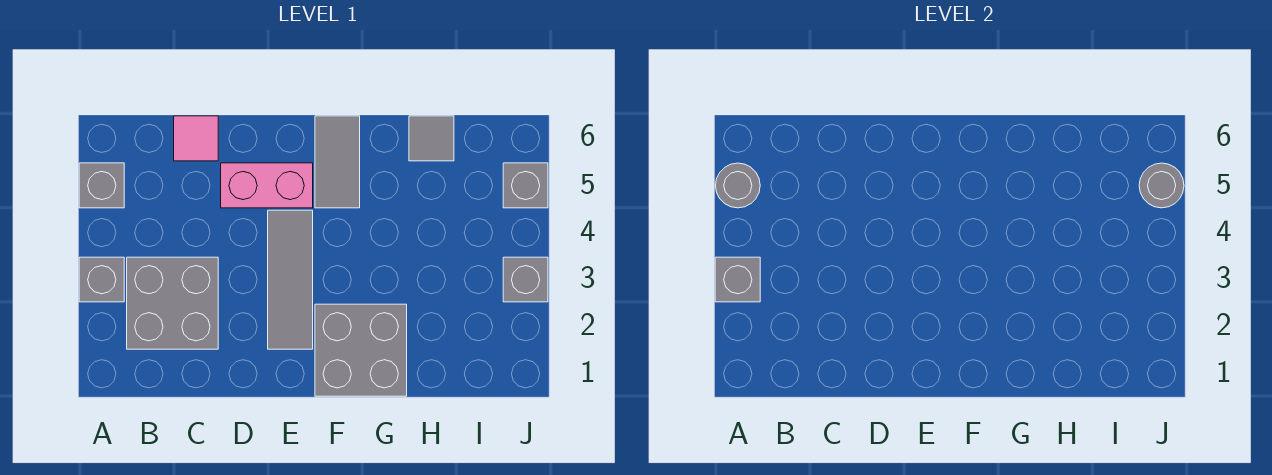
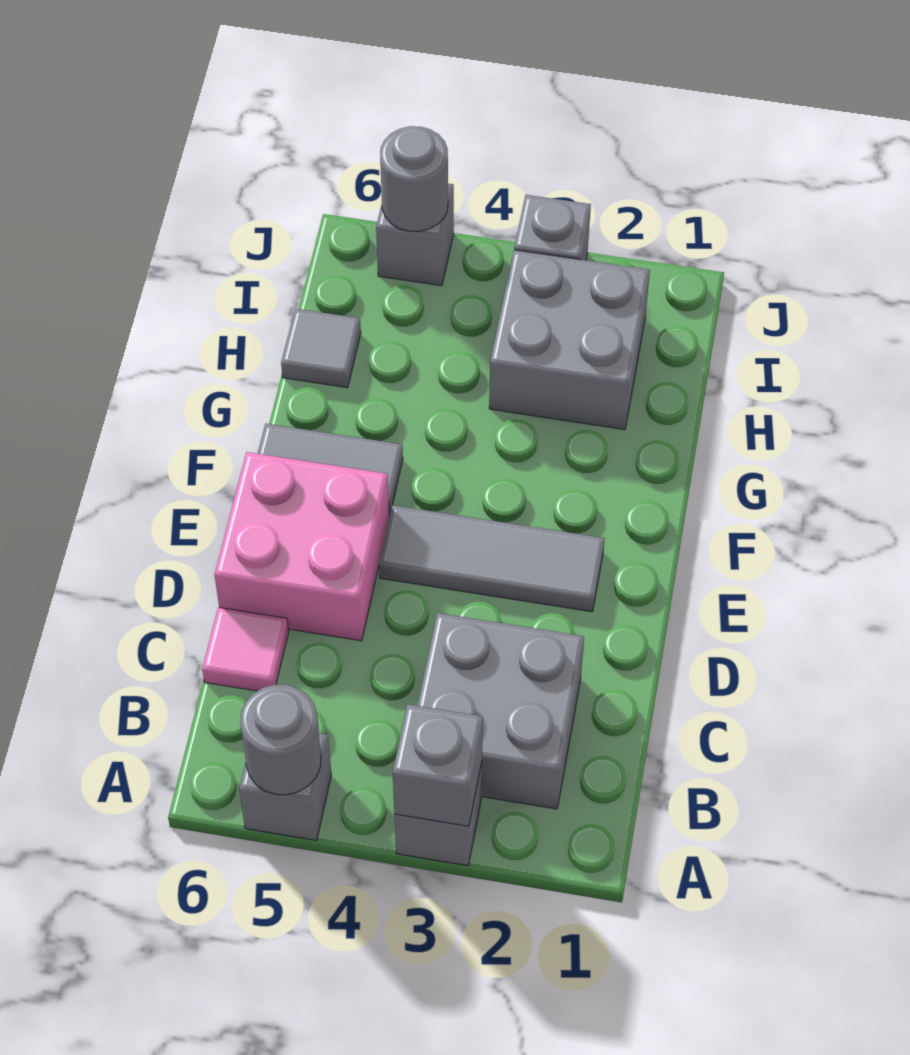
pink 1x2 brick [221,163,313,208] -> pink 2x2 brick [215,452,389,641]
grey 2x2 brick [315,304,407,396] -> grey 2x2 brick moved to [489,250,650,430]

